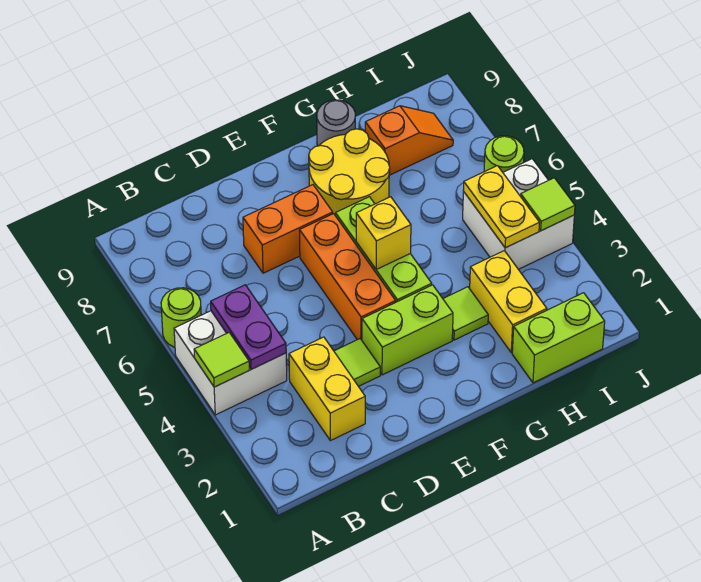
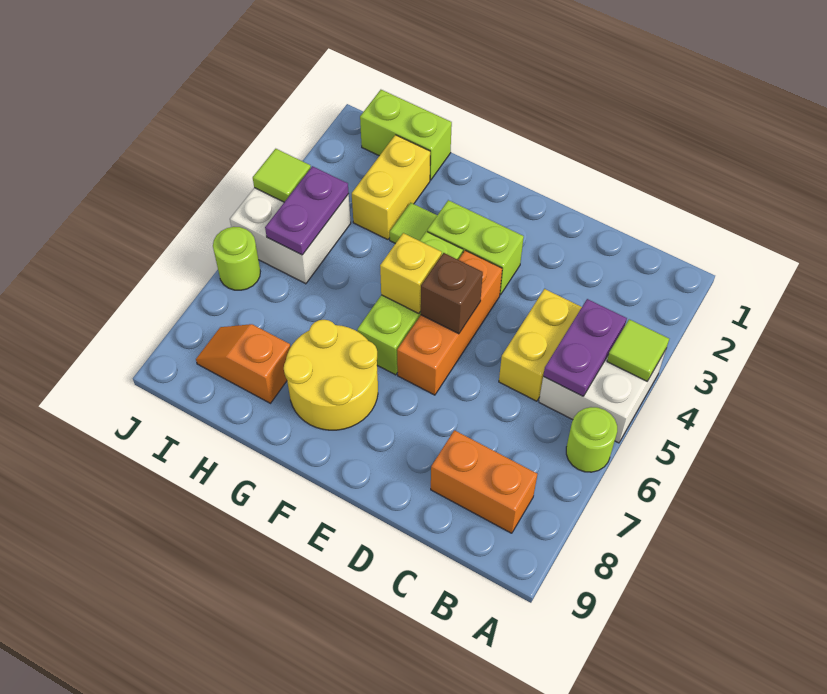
yellow 1x2 brick [289,337,365,441] -> yellow 1x2 brick moved to [499,289,582,401]
lime 1x1 tile [334,339,380,386] -> none
orange 1x2 brick [243,185,333,273] -> orange 1x2 brick moved to [431,430,537,533]
none -> brown 1x1 brick [420,253,483,334]
grey 1x1 round brick [317,100,355,146] -> none
yellow 1x2 plate [463,166,539,248] -> purple 1x2 plate [265,166,349,255]

